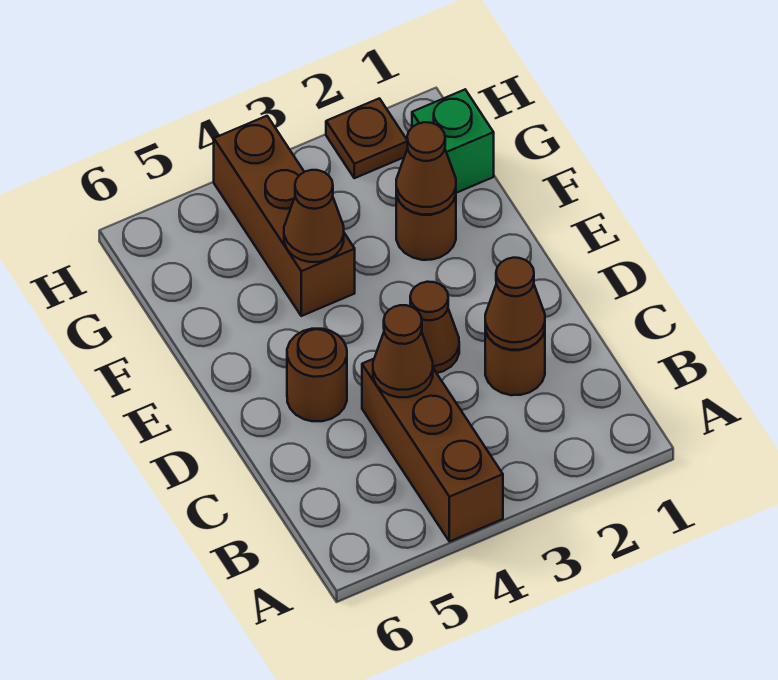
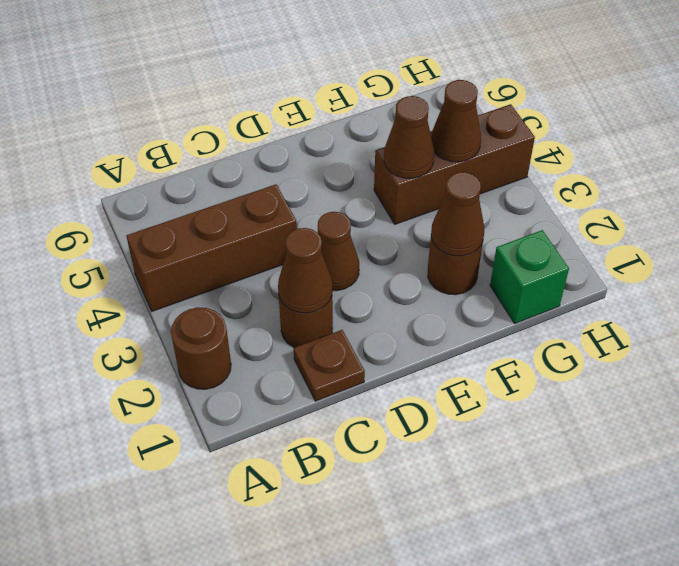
brown 1x1 cone [373,305,433,397] -> brown 1x1 cone moved to [431,80,481,162]
brown 1x1 round brick [287,329,347,421] -> brown 1x1 round brick moved to [171,307,231,389]
brown 1x1 plate [326,98,408,178] -> brown 1x1 plate moved to [294,330,365,401]

